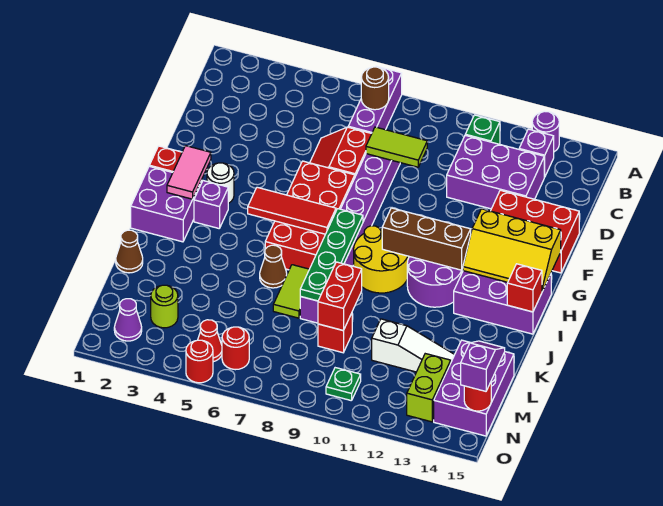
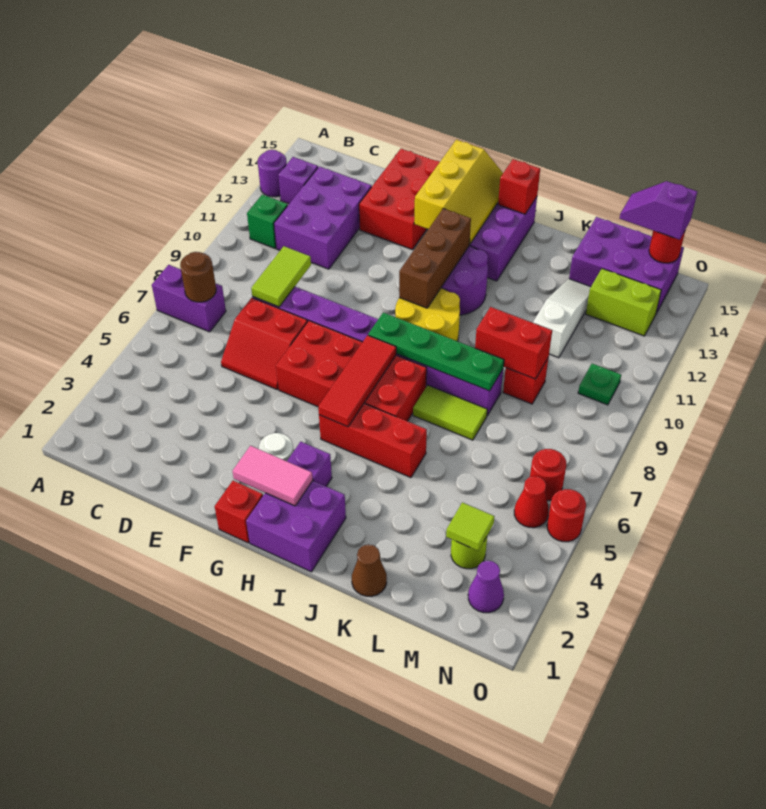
purple 1x3 brick [348,66,402,133] -> purple 1x2 brick [152,265,226,332]
none -> red 1x3 brick [319,403,427,478]
brown 1x1 cone [260,245,287,288] -> none
none -> lime 1x1 tile [446,502,494,551]

